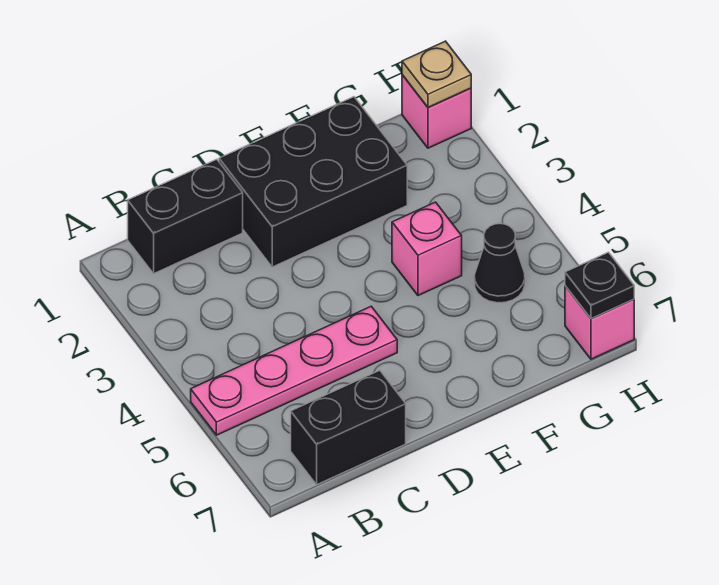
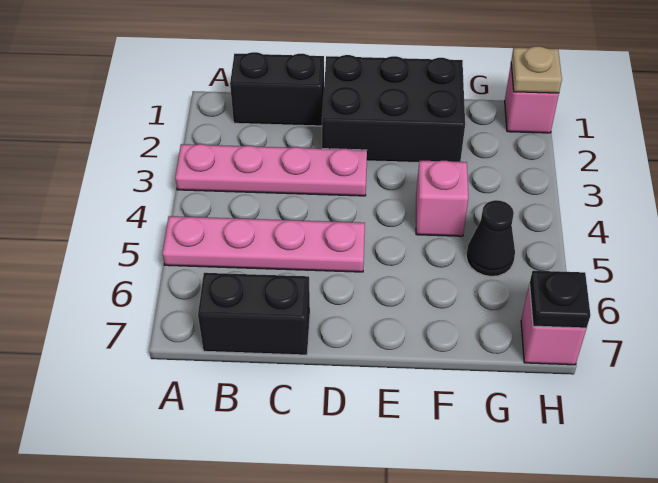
none -> pink 1x4 plate [175,144,367,196]

